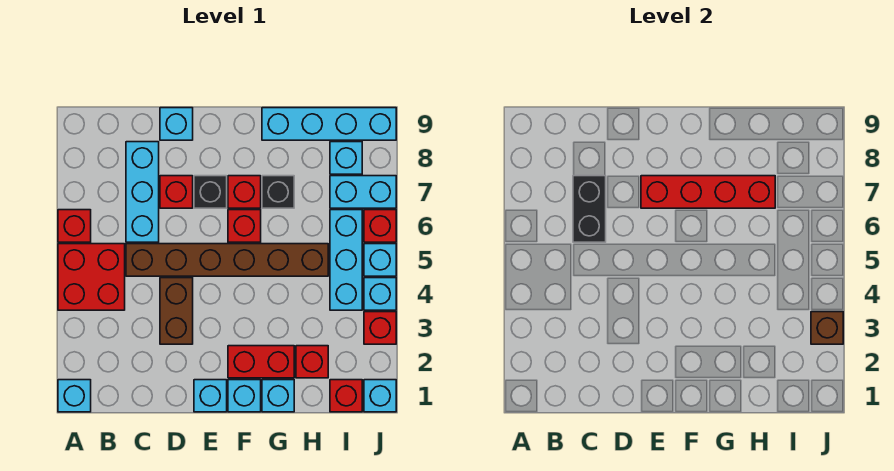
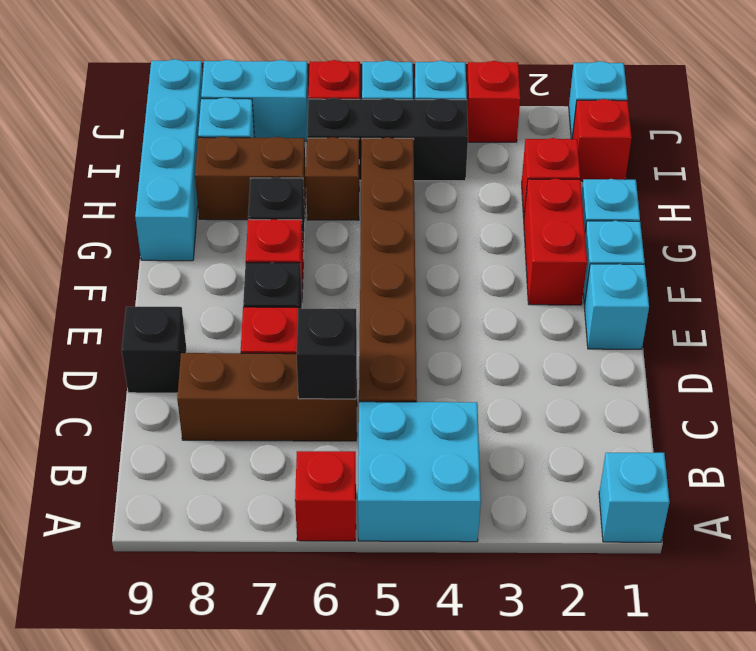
red 2x2 brick [58,244,125,310] -> cyan 2x2 brick [358,402,481,542]
cyan 1x3 brick [126,142,159,242] -> brown 1x3 brick [177,353,357,441]
black 1x2 brick [573,176,606,242] -> black 1x1 brick [297,309,357,399]
brown 1x2 brick [160,278,193,344] -> brown 1x2 brick moved to [195,137,306,220]
cyan 1x1 brick [160,108,193,140] -> black 1x1 brick [122,307,187,393]
red 1x4 brick [641,176,775,208] -> none
red 1x1 brick [228,210,261,242] -> none
cyan 1x3 brick [330,210,362,310] -> black 1x3 brick [307,98,468,181]
cyan 1x2 brick [330,176,396,208] -> cyan 1x2 brick turned to [201,60,308,141]
brown 1x1 brick [811,312,843,344] -> brown 1x1 brick moved to [306,137,359,220]

